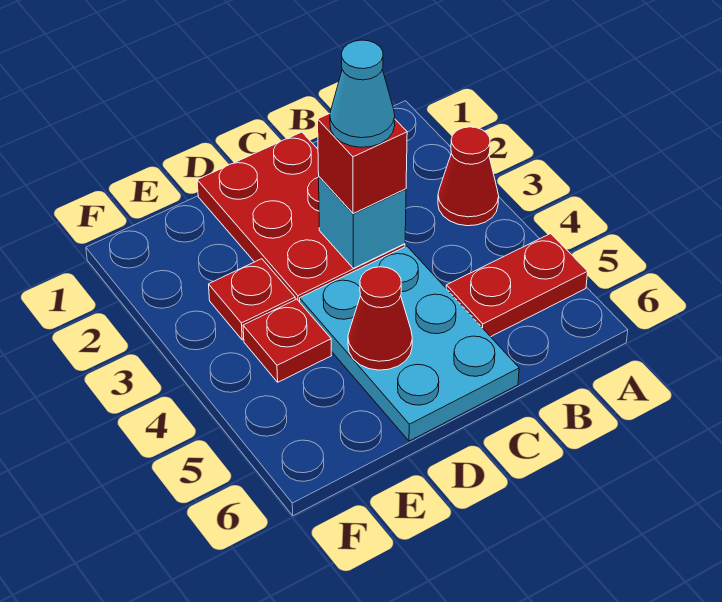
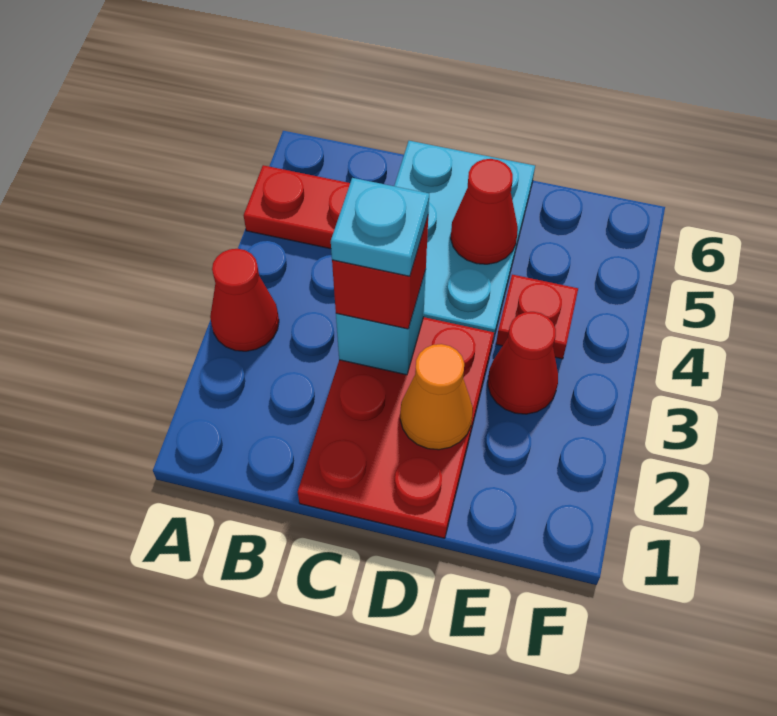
cyan 1x1 cone [330,40,395,147] -> cyan 1x1 plate [331,178,429,276]
none -> orange 1x1 cone [400,344,473,450]
red 1x1 plate [209,259,295,340] -> red 1x1 cone [488,312,558,414]

